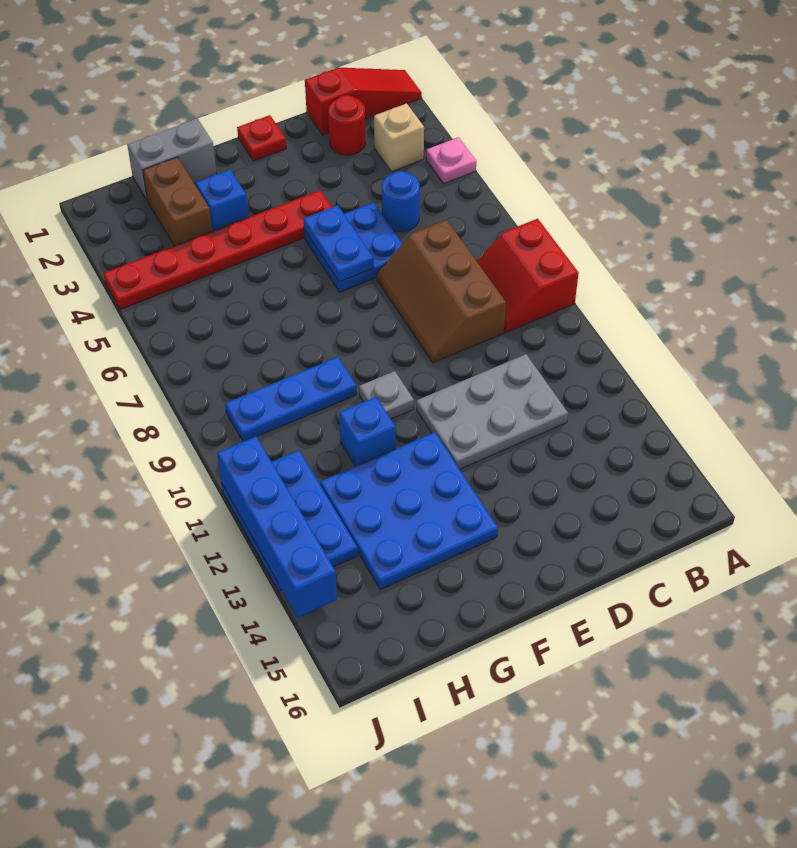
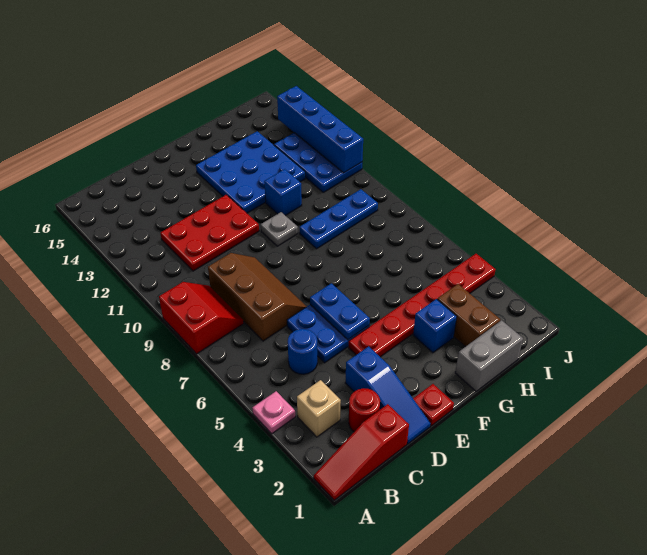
grey 2x3 plate [417,354,568,469] -> red 2x3 plate [160,195,259,271]
none -> blue 1x3 slope [345,346,431,444]

